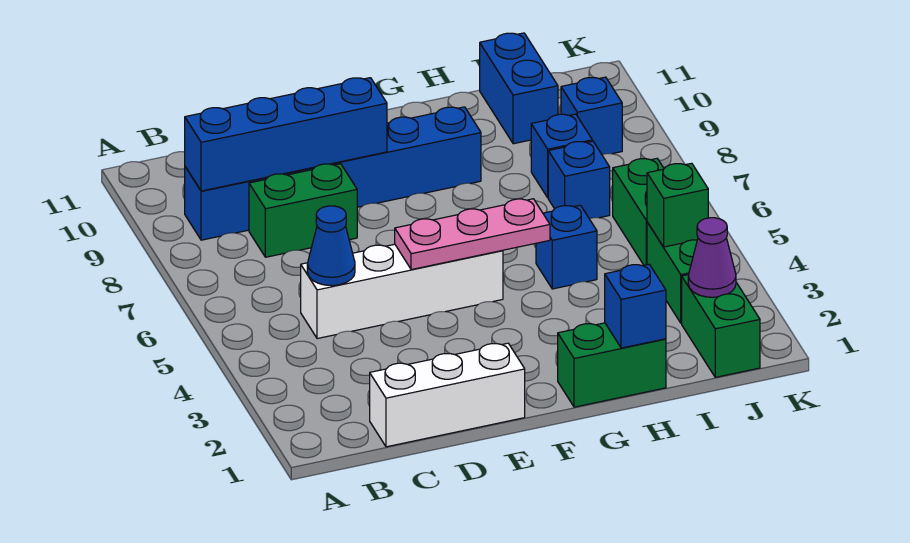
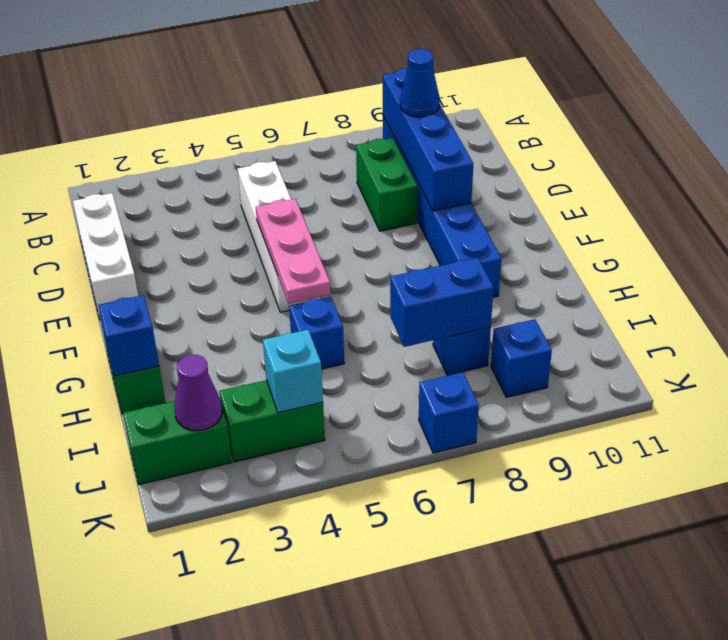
blue 1x1 cone [307,206,355,286] -> blue 1x1 cone moved to [400,49,440,117]
blue 1x1 brick [548,141,610,219] -> blue 1x1 brick moved to [419,372,479,453]
blue 1x2 brick [480,33,558,144] -> blue 1x2 brick moved to [390,258,494,347]
green 1x1 brick [647,163,708,247] -> cyan 1x1 brick [263,330,323,413]
green 1x2 brick [613,159,664,265] -> none

